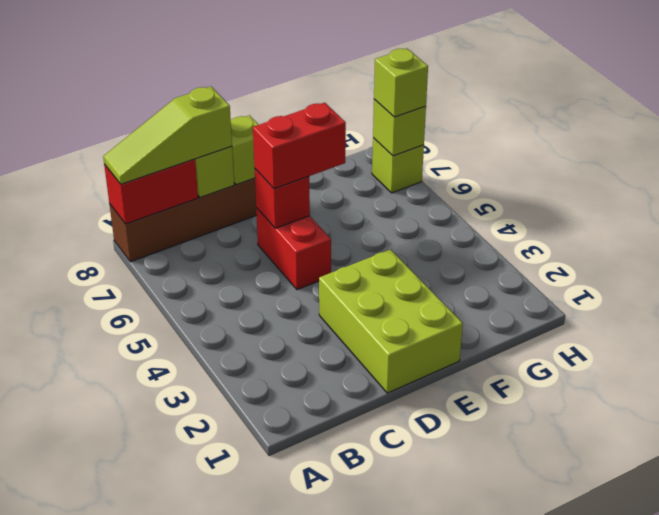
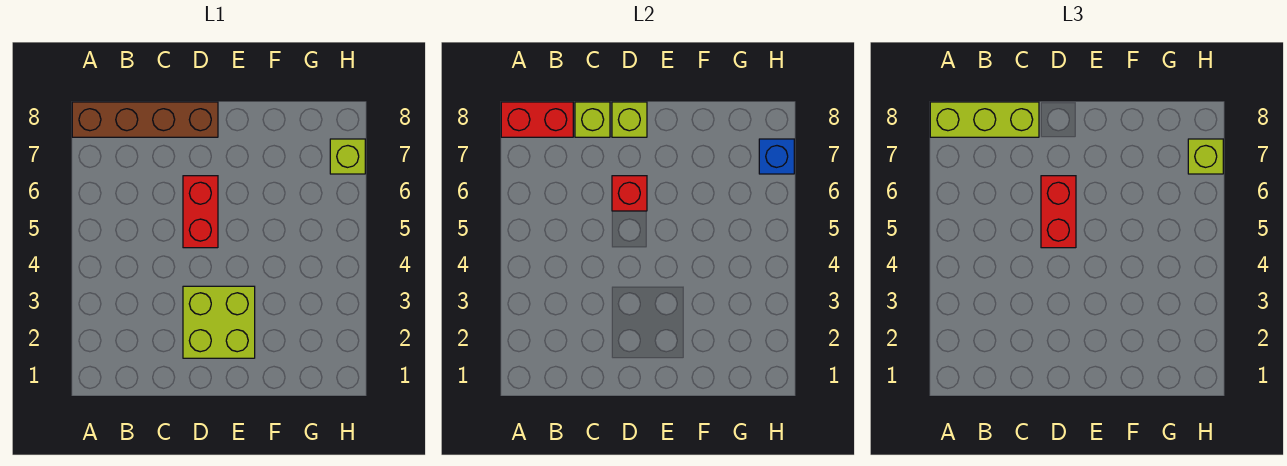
lime 1x3 slope [103,87,232,184] -> lime 1x3 brick [930,102,1039,137]
lime 2x3 brick [319,249,463,393] -> lime 2x2 brick [183,286,255,358]
red 1x2 brick [253,103,346,189] -> red 1x2 brick turned to [1041,176,1076,248]
lime 1x1 brick [373,99,426,156] -> blue 1x1 brick [759,139,794,174]

